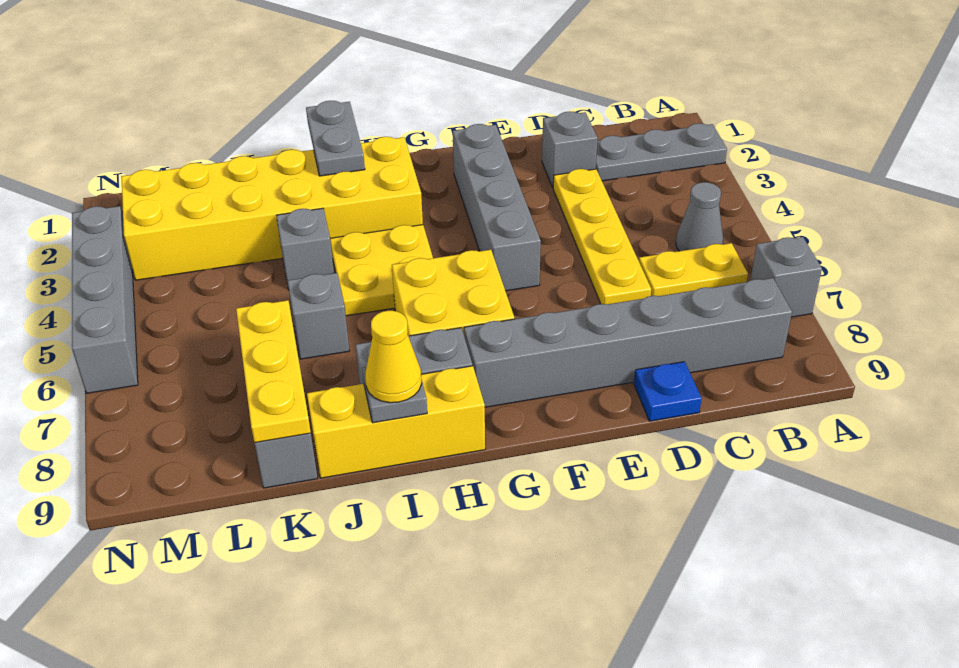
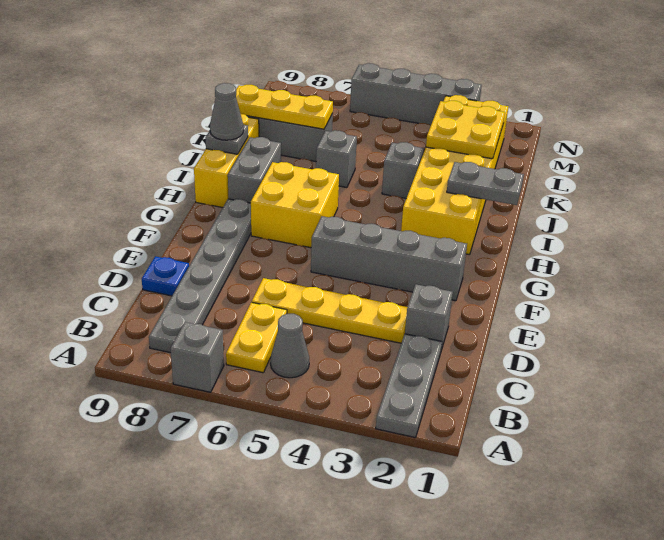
grey 1x6 brick [464,278,792,407] -> grey 1x6 plate [149,199,251,353]
yellow 2x2 plate [330,225,433,316] -> yellow 2x2 plate moved to [426,101,505,159]
yellow 1x1 cone [365,311,422,403] -> grey 1x1 cone [210,83,244,140]

